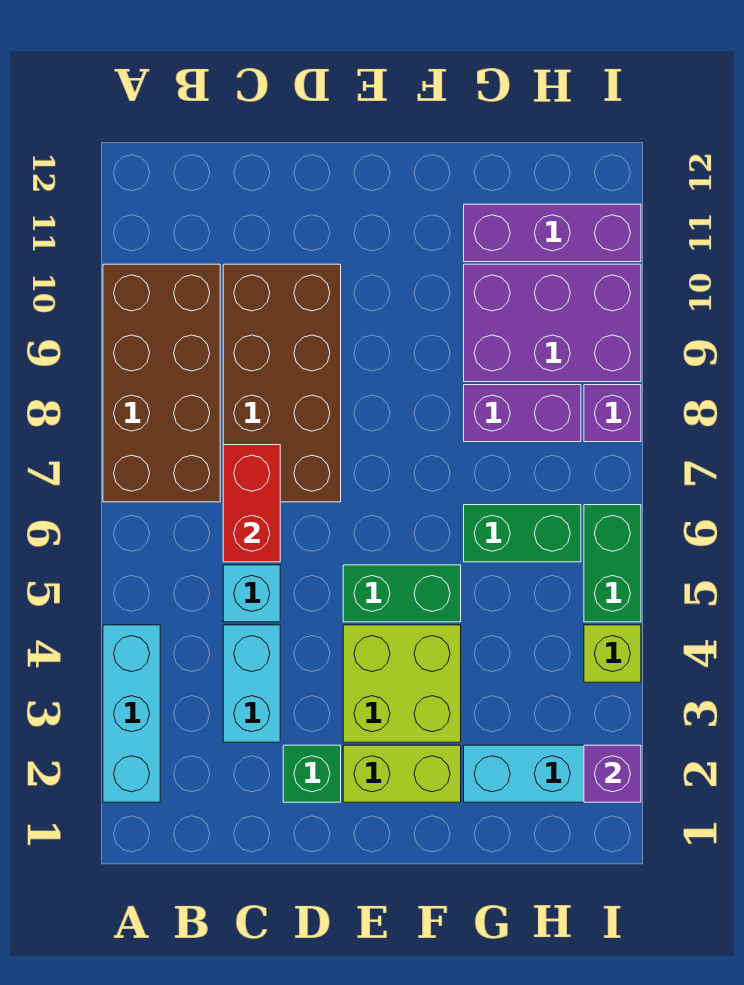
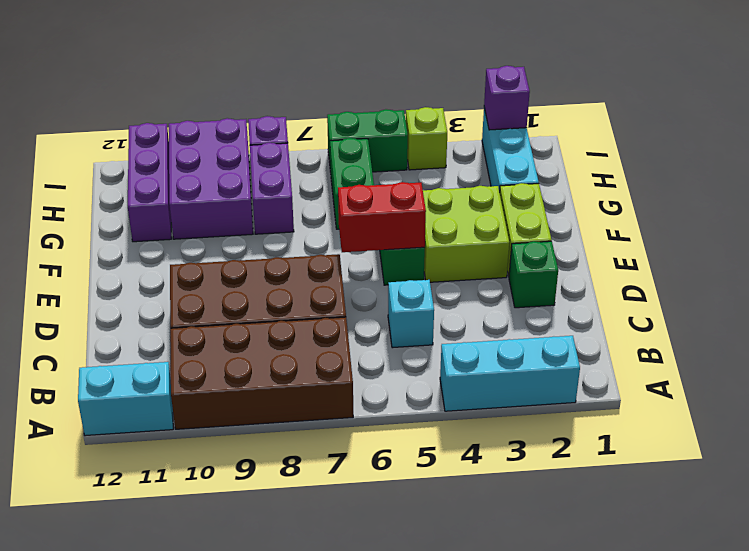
cyan 1x2 brick [223,625,280,742] -> cyan 1x2 brick moved to [78,362,173,436]
red 1x2 brick [223,445,280,562] -> red 1x2 brick moved to [338,182,426,252]

